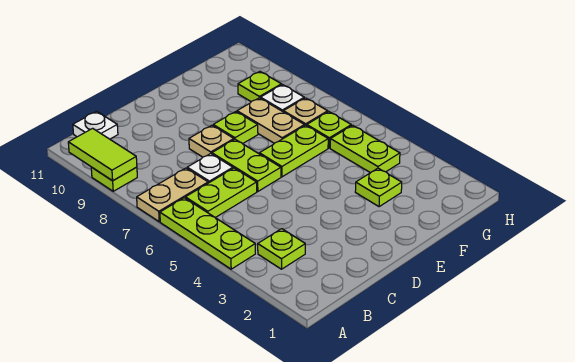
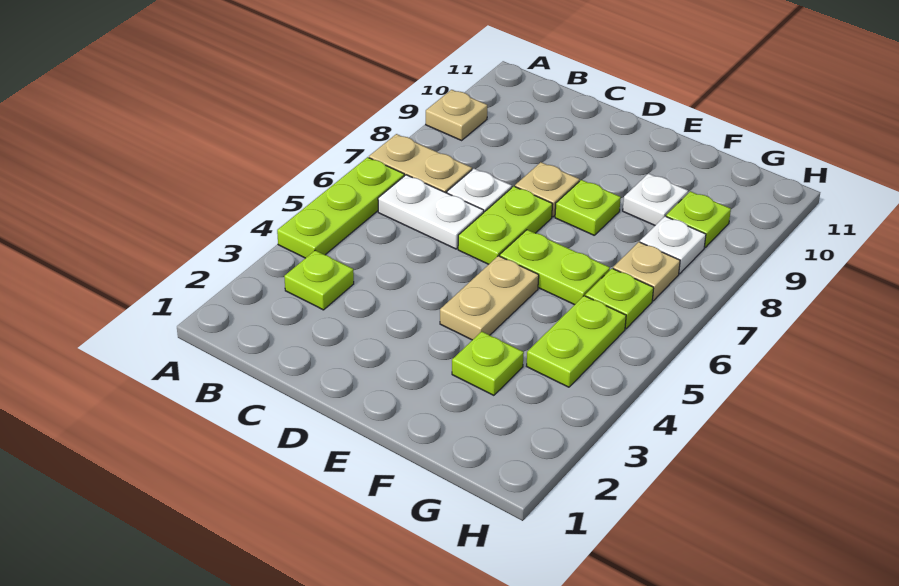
lime 1x1 plate [91,167,137,191] -> tan 1x1 plate [426,90,487,140]
lime 1x2 tile [68,128,137,181] -> none
lime 1x2 plate [185,168,257,218] -> white 1x2 plate [378,175,484,249]
white 1x1 plate [73,111,118,139] -> white 1x1 plate moved to [623,173,688,225]
tan 1x2 plate [237,98,305,143] -> tan 1x2 plate moved to [440,256,539,340]

